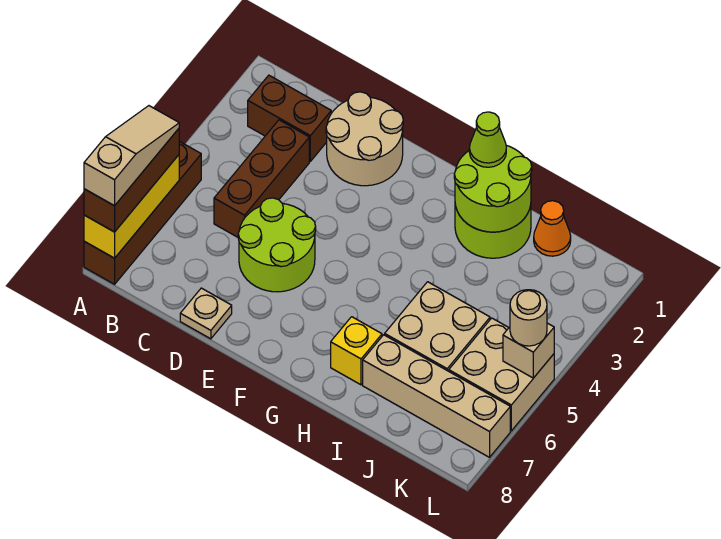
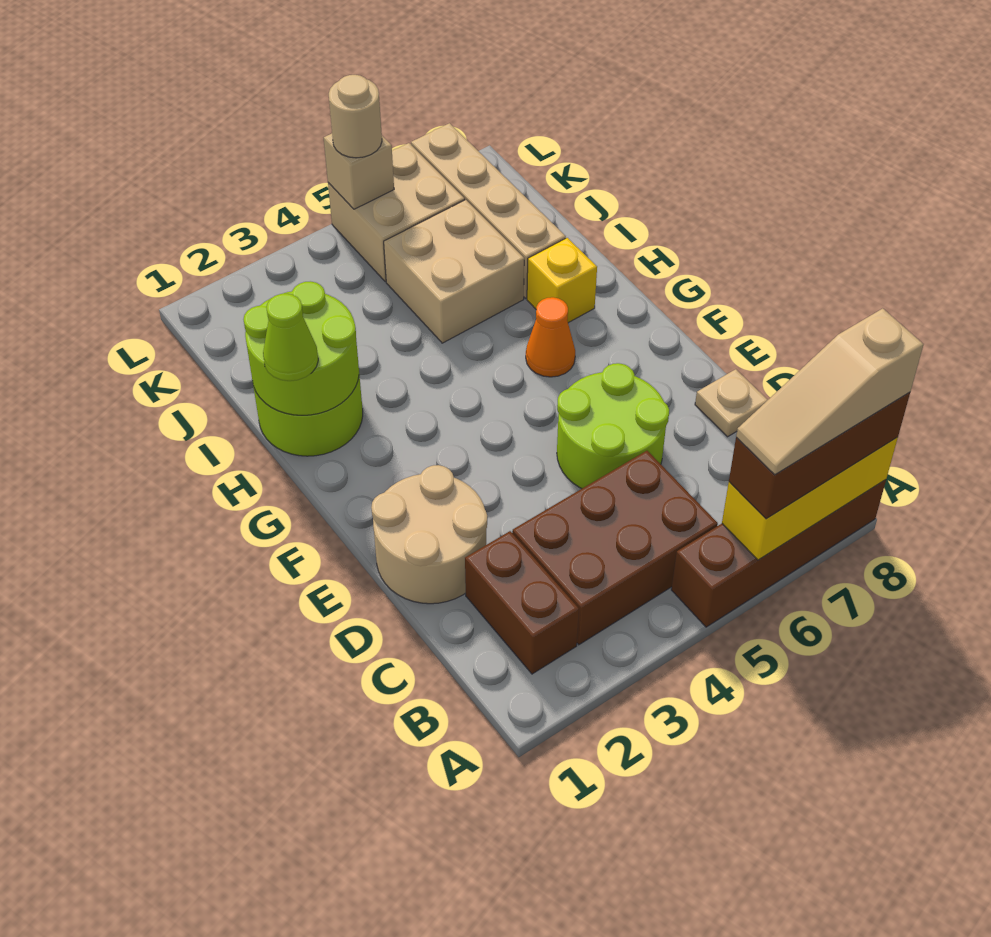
brown 1x3 brick [214,120,309,237] -> brown 2x3 brick [512,451,718,645]
orange 1x1 cone [534,201,571,256] -> orange 1x1 cone moved to [526,297,575,377]

